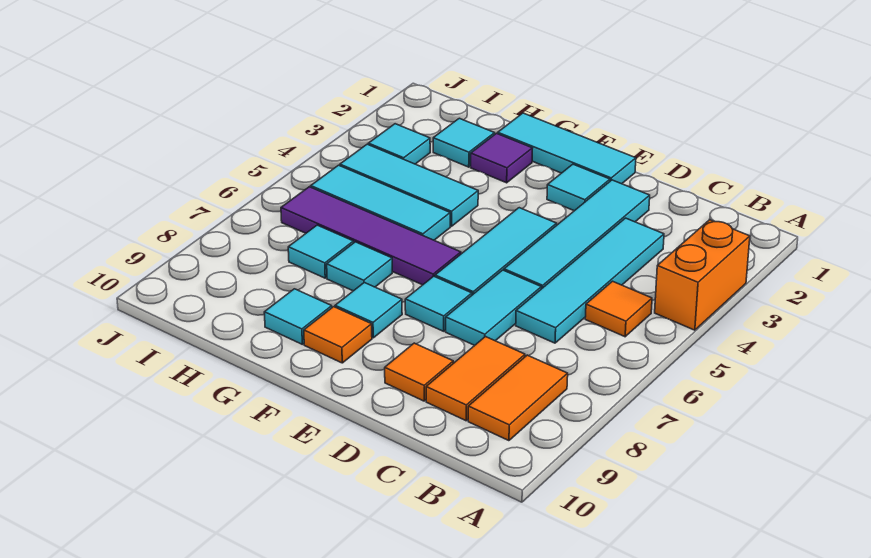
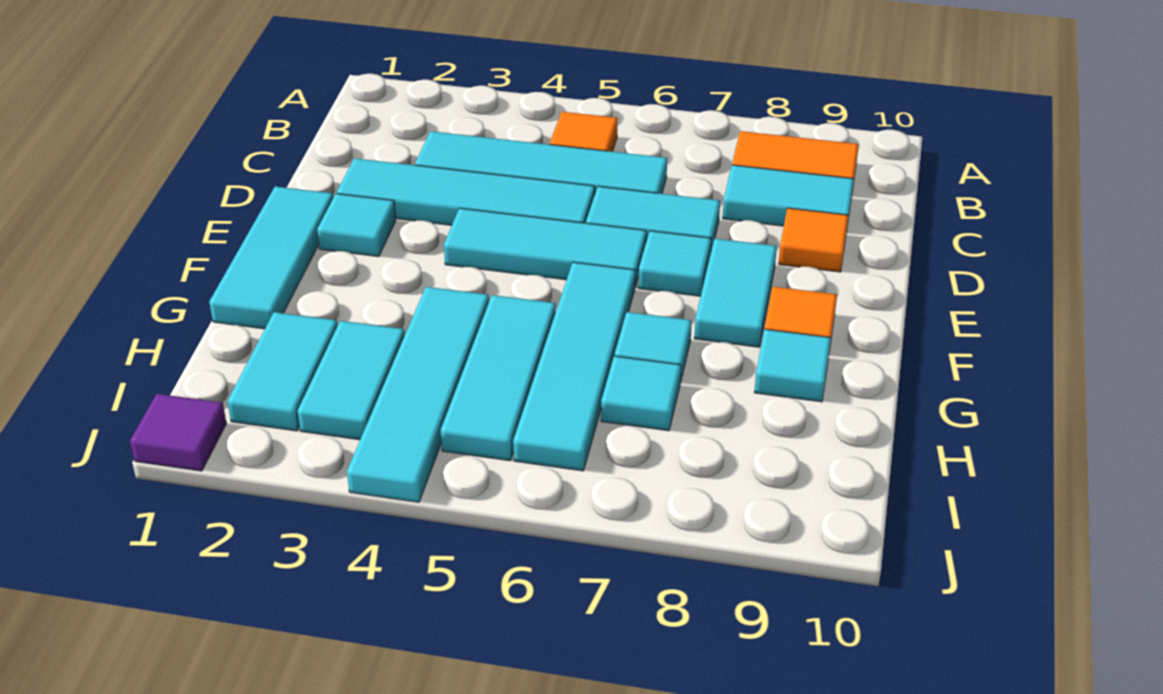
orange 1x2 brick [655,220,750,330] -> none
orange 1x2 tile [426,337,525,421] -> cyan 1x2 tile [723,165,854,226]
purple 1x4 tile [281,187,461,285] -> cyan 1x4 tile [513,262,635,471]
cyan 1x1 tile [335,283,402,338] -> cyan 1x2 tile [694,239,777,347]
purple 1x1 tile [471,133,532,183] -> purple 1x1 tile moved to [130,394,226,471]
cyan 1x3 tile [340,144,478,226] -> cyan 1x4 tile [347,287,489,502]
cyan 1x1 tile [433,118,495,167] -> cyan 1x2 tile [228,312,338,431]
cyan 1x1 tile [368,124,430,164] -> cyan 1x2 tile [298,321,405,440]

